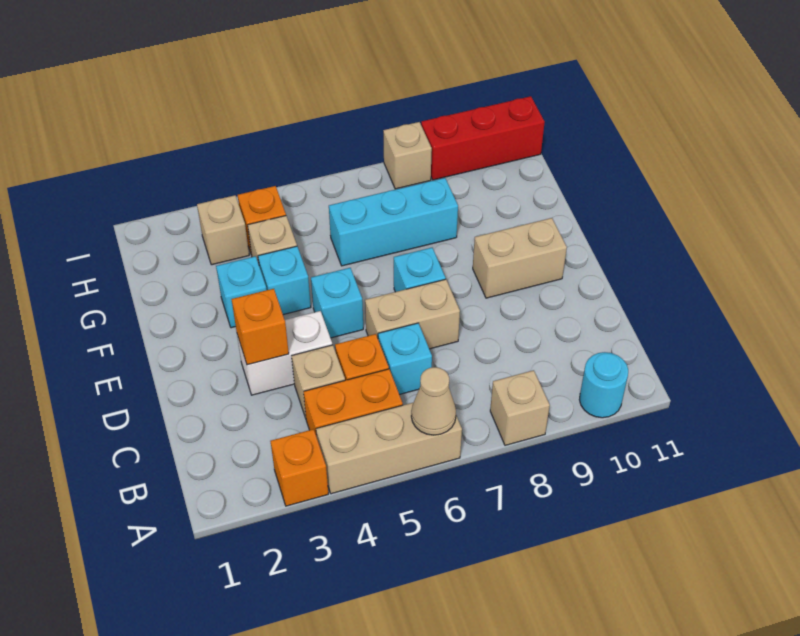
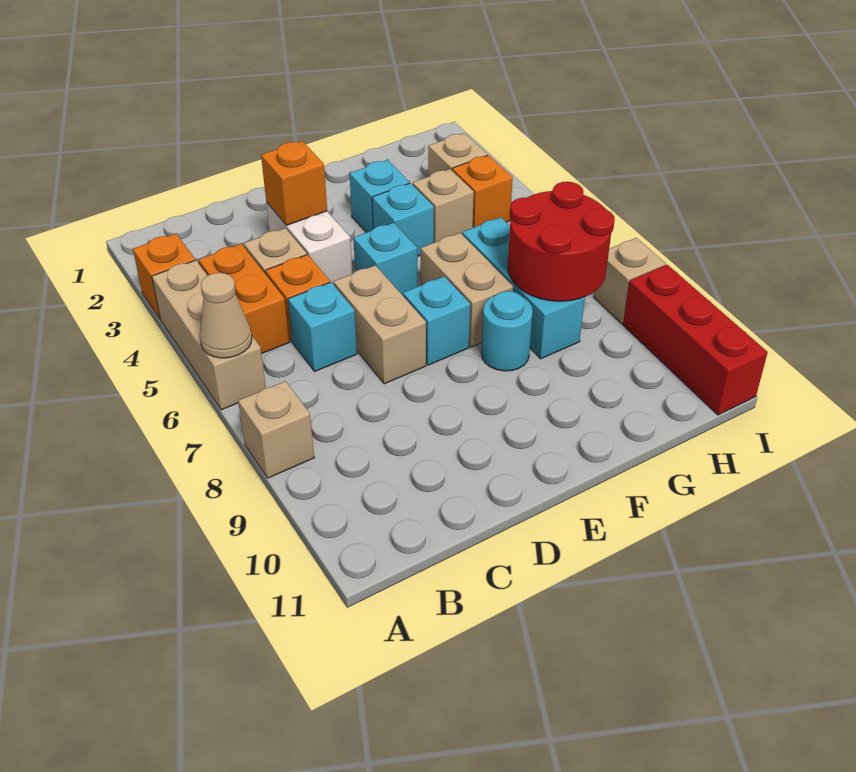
cyan 1x1 round brick [579,352,628,418] -> cyan 1x1 round brick moved to [481,291,533,371]
tan 1x2 brick [473,218,567,298] -> tan 1x2 brick moved to [420,233,513,347]
none -> red 2x2 round brick [508,182,615,301]

